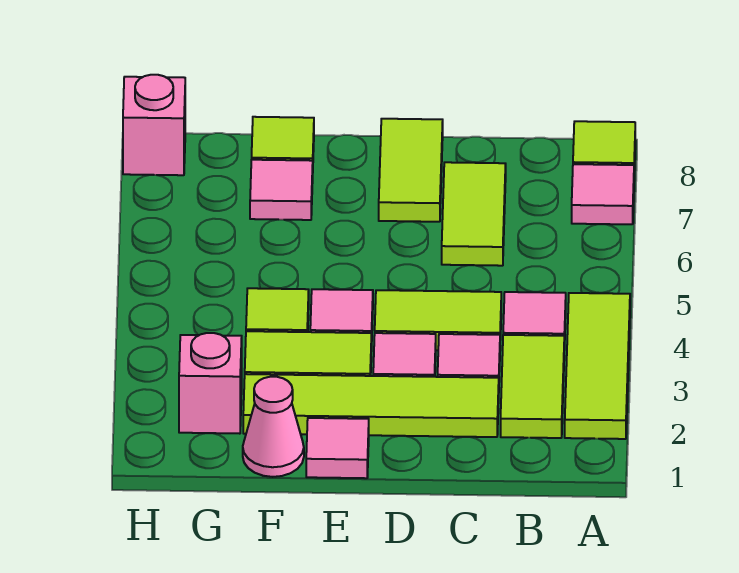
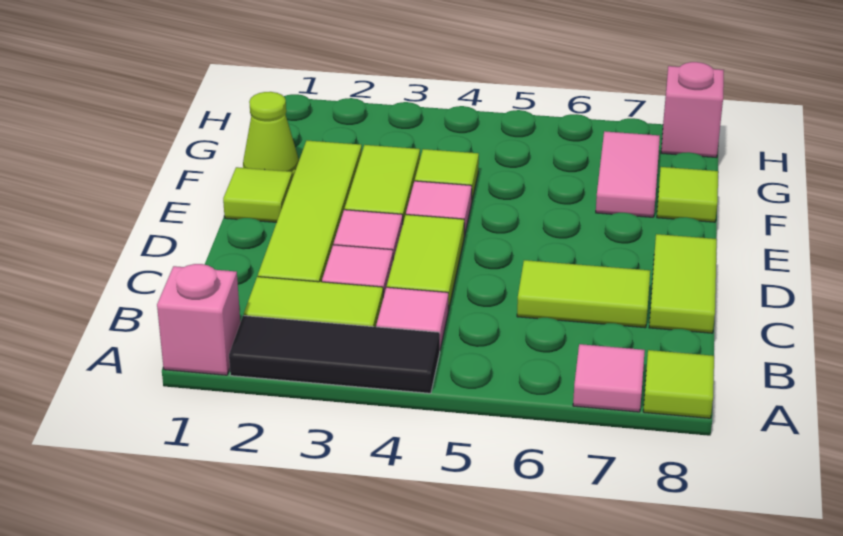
lime 1x3 tile [565,293,630,439] -> black 1x3 tile [229,316,440,393]
lime 1x2 tile [379,119,443,222] -> lime 1x2 tile turned to [649,234,717,333]
pink 1x1 tile [306,418,369,478] -> lime 1x1 tile [223,167,292,222]
pink 1x1 cone [243,377,304,477] -> lime 1x1 cone [243,92,299,178]
pink 1x1 tile [250,160,313,220] -> pink 1x2 tile [596,131,660,217]
pink 1x1 brick [179,333,242,434] -> pink 1x1 brick moved to [157,264,240,375]

